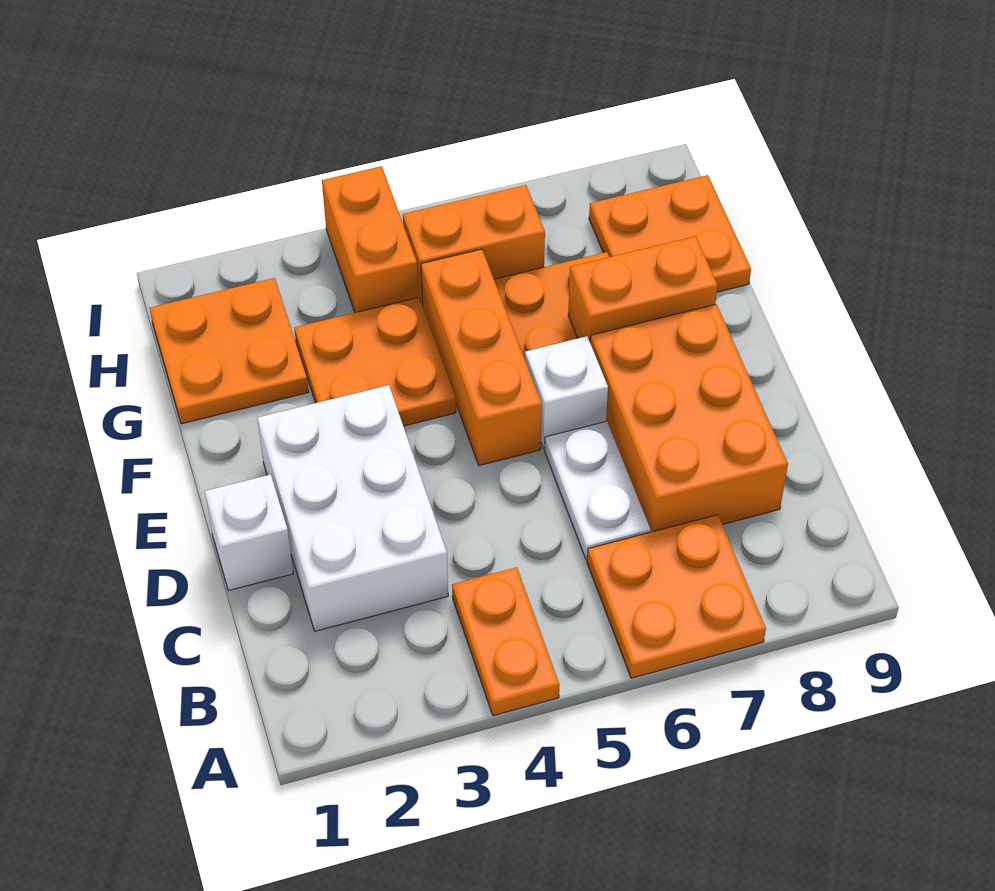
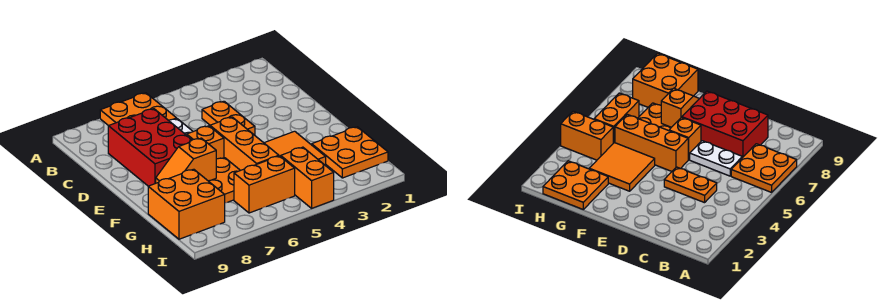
orange 1x2 plate [452,567,559,716] -> orange 1x2 plate moved to [202,101,255,135]
white 2x3 brick [257,385,448,631] -> none
orange 2x3 brick [590,304,788,532] -> red 2x3 brick [108,109,192,186]
white 1x1 brick [205,474,293,591] -> none
white 1x1 brick [525,336,608,449] -> orange 1x1 brick [187,126,224,159]
orange 2x2 plate [294,297,456,426] -> orange 2x2 tile [265,131,326,166]
orange 1x2 brick [568,236,718,341] -> orange 1x2 slope [156,138,216,183]
orange 2x2 plate [589,175,751,292] -> orange 2x2 brick [148,169,225,239]

